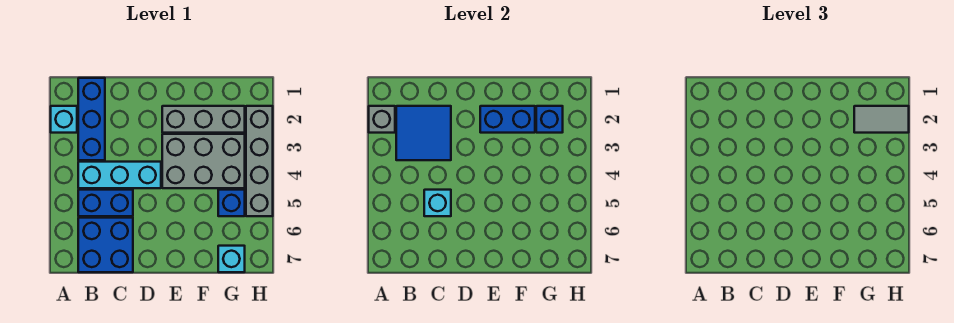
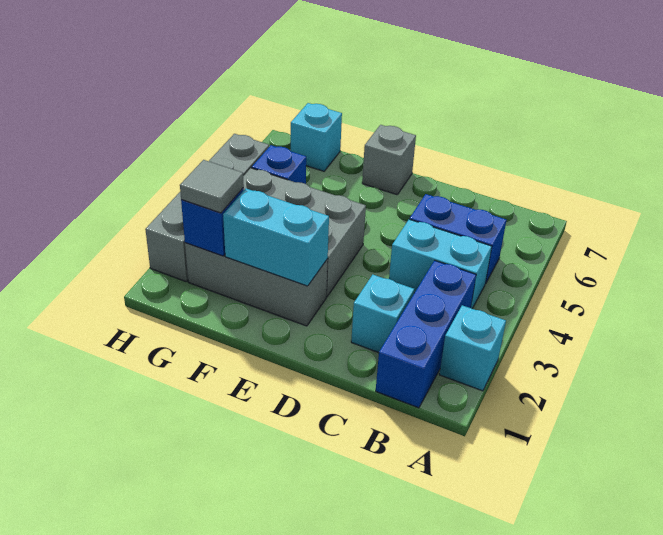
grey 1x1 brick [369,106,395,133] -> grey 1x1 brick moved to [362,125,416,195]
blue 2x2 tile [396,106,451,160] -> none
cyan 1x3 brick [78,162,161,188] -> cyan 1x2 brick [389,219,492,309]
blue 2x2 brick [78,218,133,272] -> none
cyan 1x1 brick [424,190,451,216] -> cyan 1x1 brick moved to [351,275,414,353]
blue 1x2 brick [480,106,535,133] -> cyan 1x2 brick [223,188,329,286]
grey 1x2 tile [854,106,909,133] -> grey 1x1 tile [180,160,244,213]

